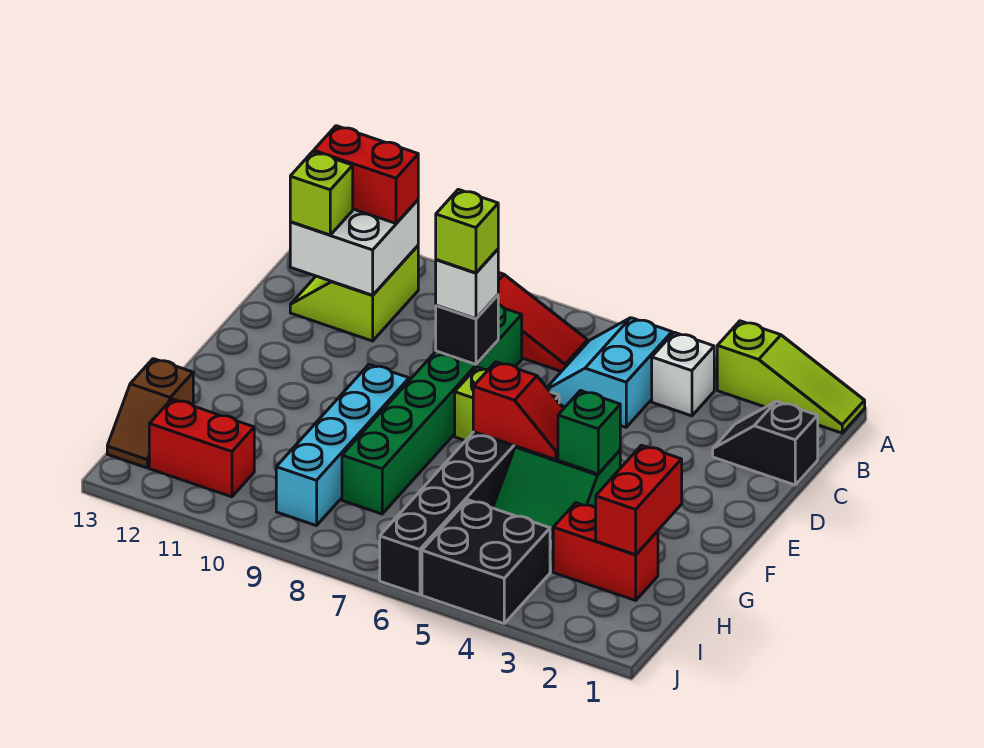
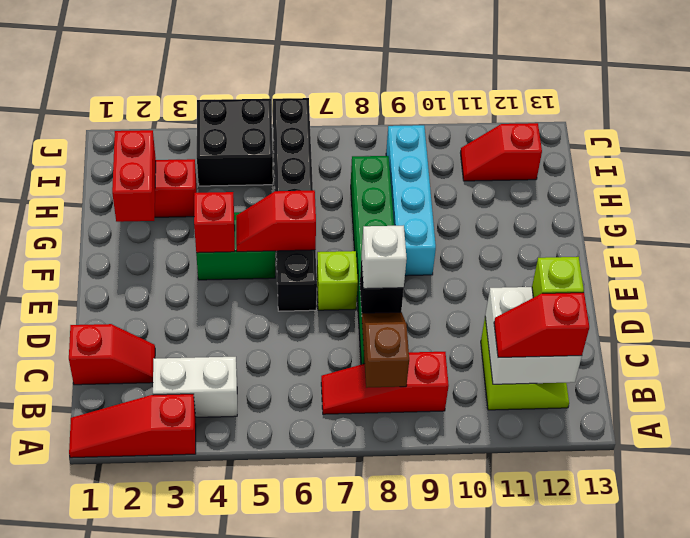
lime 1x3 slope [717,321,865,433] -> red 1x3 slope [69,394,196,458]
white 1x1 brick [652,332,714,416] -> white 1x2 brick [153,357,237,417]
cyan 2x2 slope [547,318,672,427] -> none
red 1x2 brick [314,126,418,223] -> red 1x2 slope [494,293,589,358]
black 1x2 slope [713,401,818,485] -> red 1x2 slope [69,324,155,385]
lime 1x1 brick [436,189,498,273] -> none
green 1x1 brick [558,391,620,474] -> red 1x1 brick [194,192,235,253]
brown 1x2 slope [107,359,193,468] -> brown 1x2 slope moved to [362,312,409,388]
red 1x2 brick [149,399,254,497] -> red 1x2 slope [461,123,542,181]

